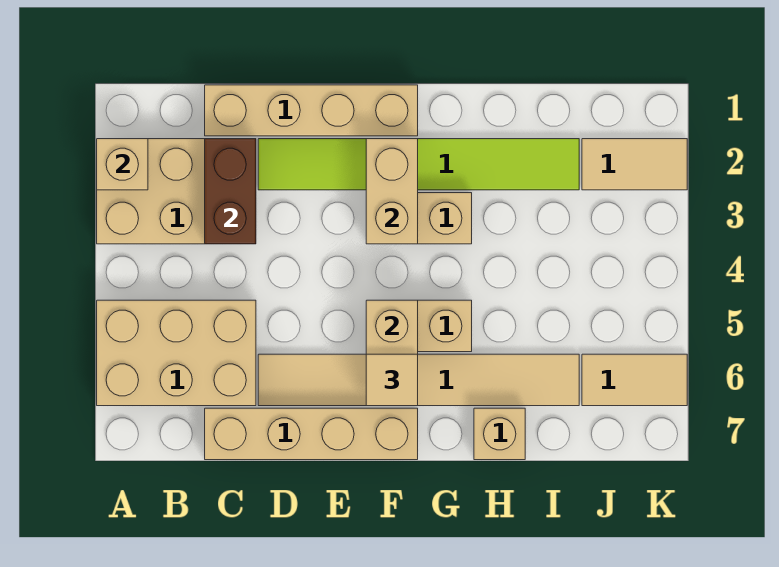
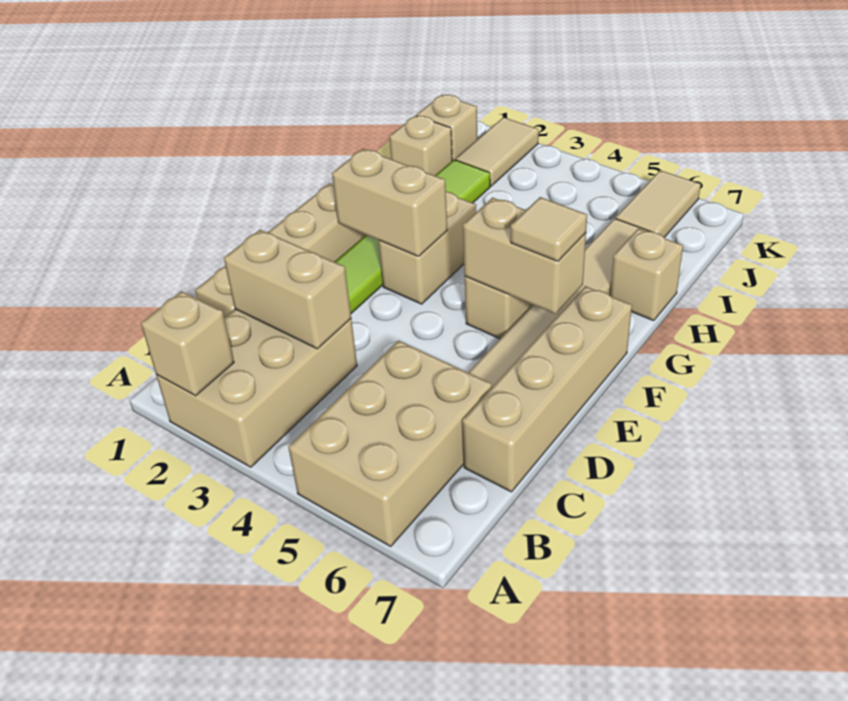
brown 1x2 brick [205,139,256,244] -> tan 1x2 brick [224,230,351,349]
none -> tan 1x1 brick [389,115,452,176]
none -> tan 1x1 brick [417,95,477,161]

